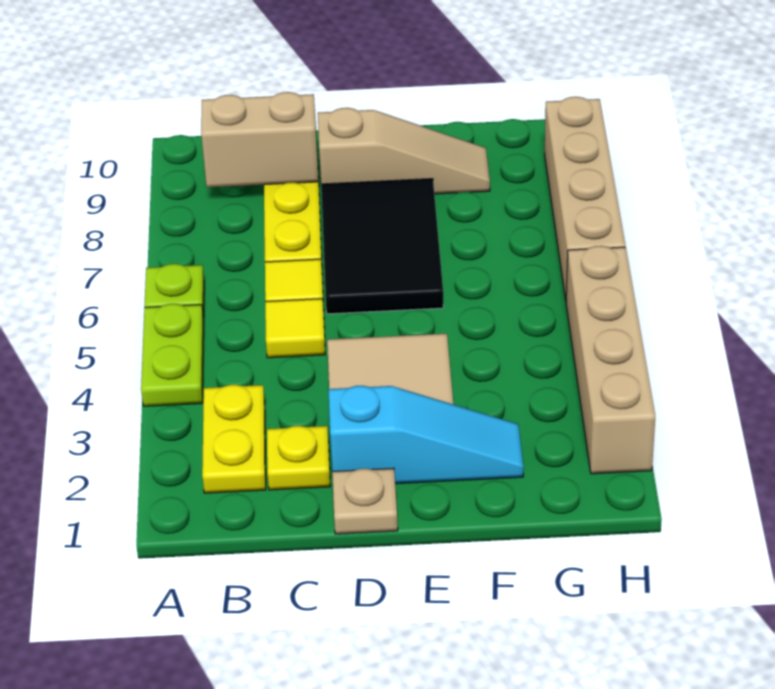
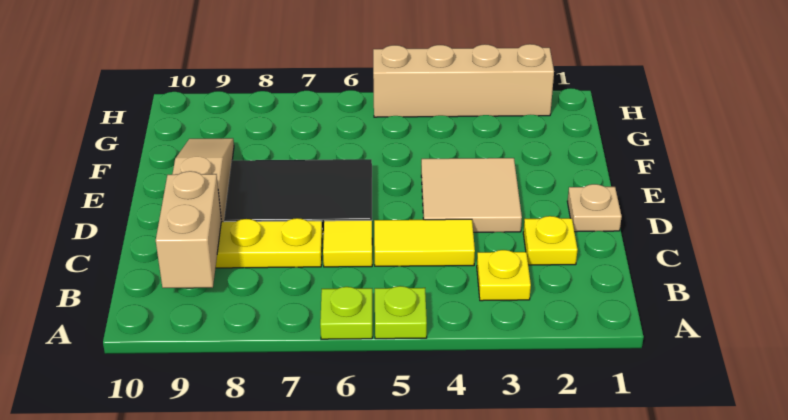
lime 1x2 plate [141,304,204,406] -> lime 1x1 plate [375,286,427,339]
yellow 1x2 plate [202,385,266,493] -> yellow 1x1 plate [477,250,531,301]
yellow 1x1 tile [265,299,325,358] -> yellow 1x2 tile [374,219,475,266]
cyan 1x3 slope [328,386,524,484] -> none
tan 1x4 brick [545,97,625,299] -> none

